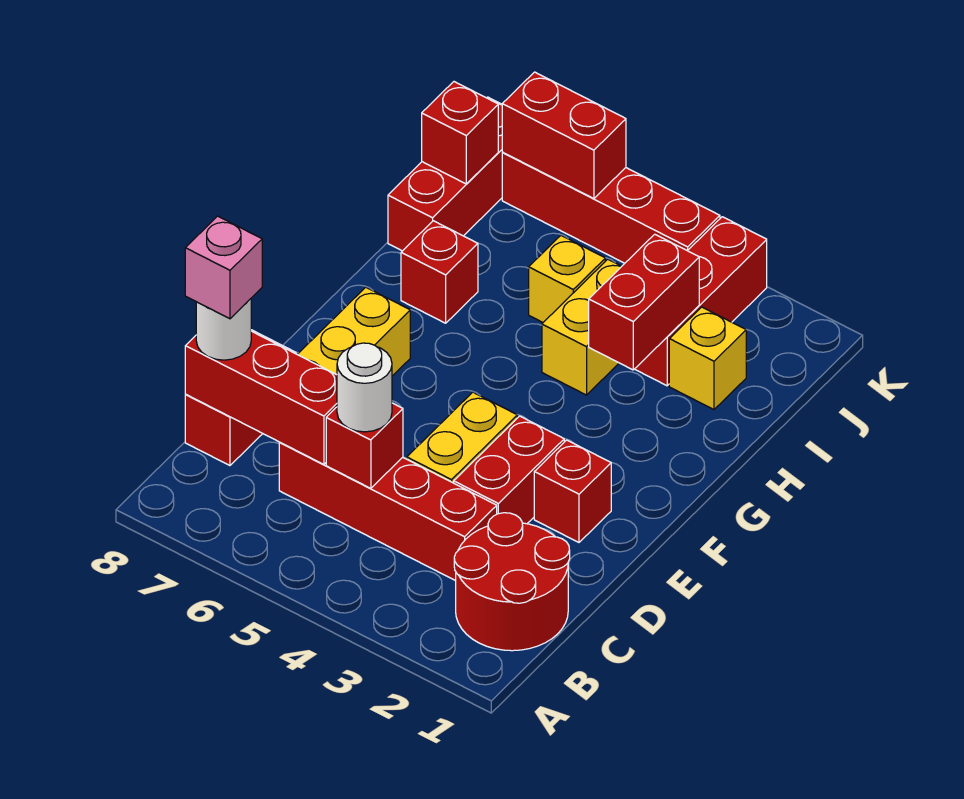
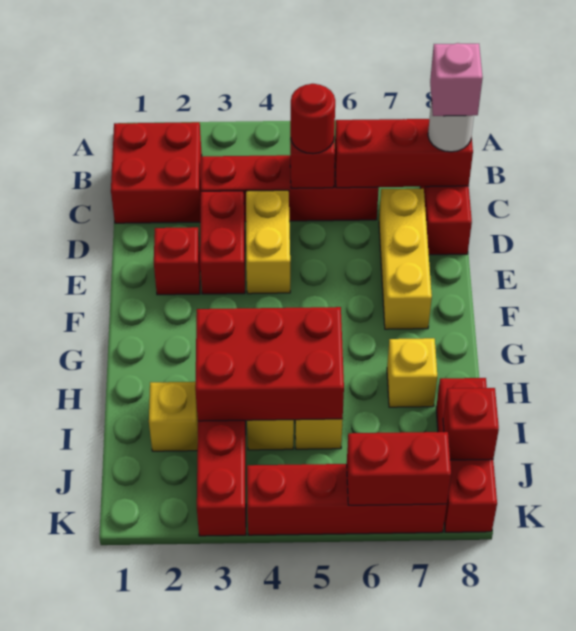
red 2x2 round brick [454,513,570,651] -> red 2x2 brick [111,122,202,223]
white 1x1 round brick [337,343,392,432] -> red 1x1 round brick [290,84,335,154]
red 1x2 brick [589,234,699,370] -> red 2x3 brick [195,307,344,421]
red 1x1 brick [401,221,478,323] -> yellow 1x1 brick [387,338,437,407]

